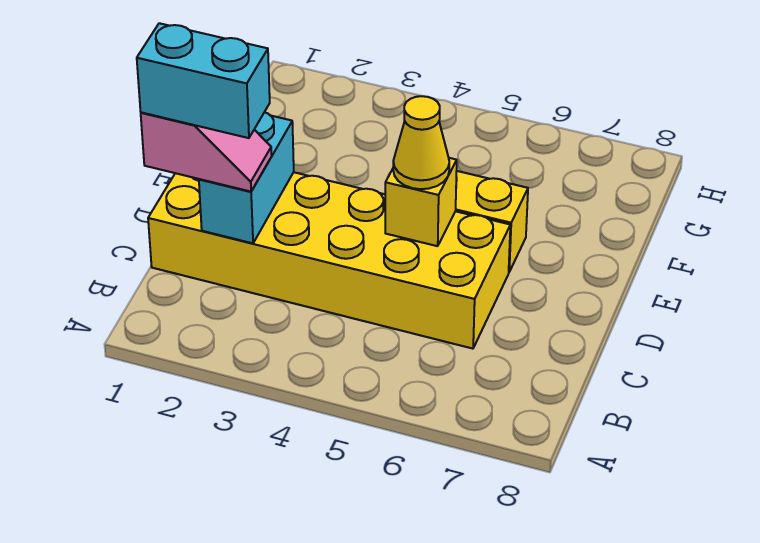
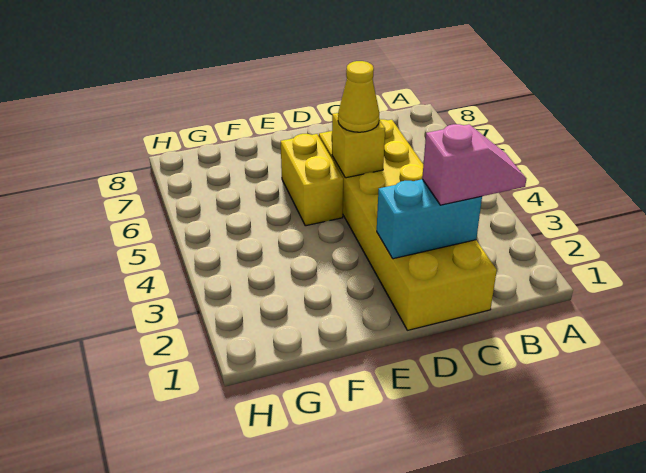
pink 1x2 slope [141,112,272,192] -> pink 1x2 slope turned to [422,124,526,205]
cyan 1x2 brick [137,23,270,138] -> none

